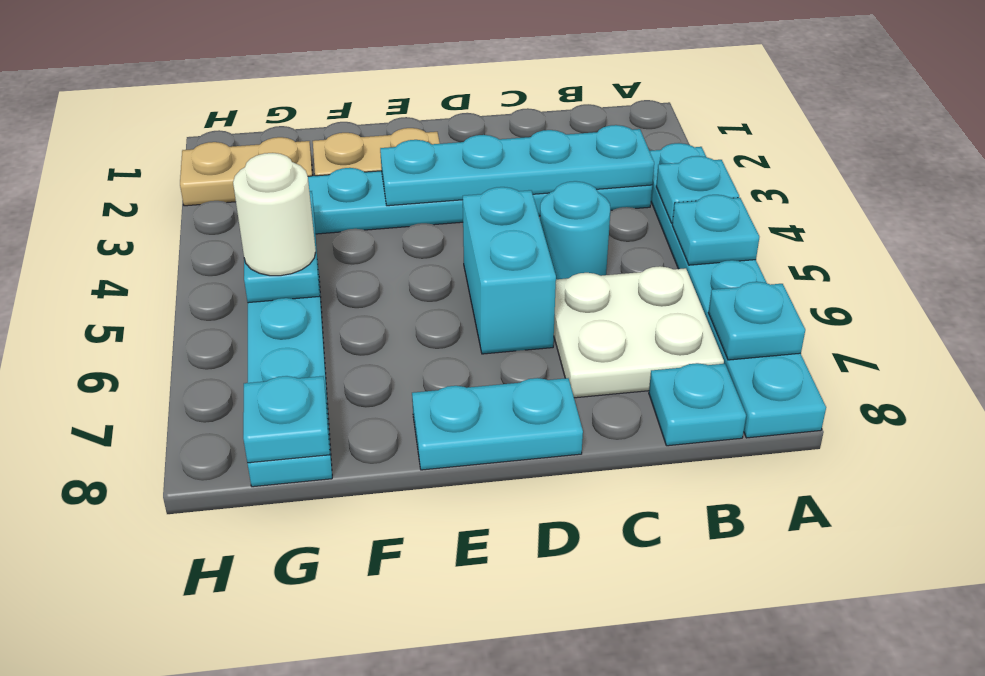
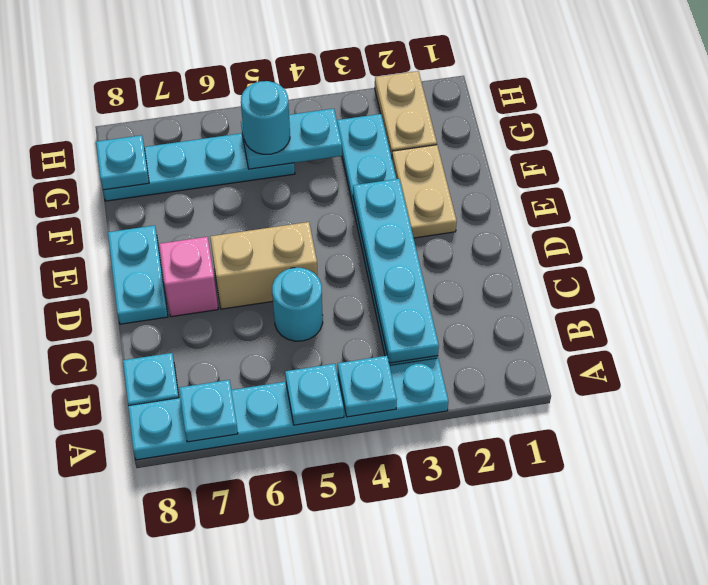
white 2x2 plate [554,266,724,398] -> none
cyan 1x2 brick [463,187,556,354] -> tan 1x2 brick [210,222,318,309]
none -> pink 1x1 brick [159,237,218,317]
white 1x1 round brick [233,153,316,276] -> cyan 1x1 round brick [241,81,290,154]

